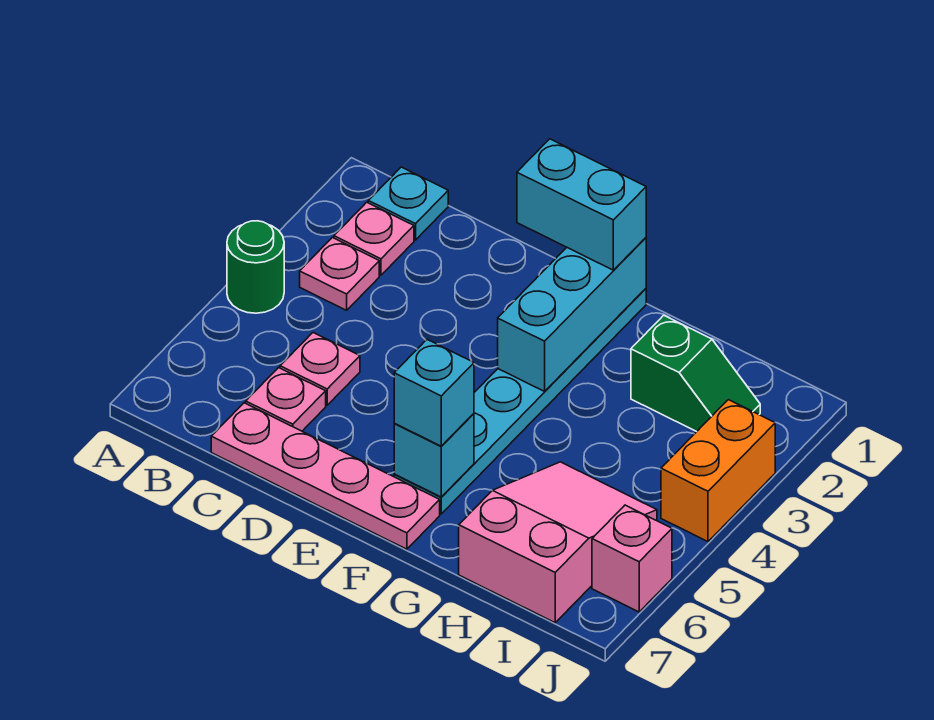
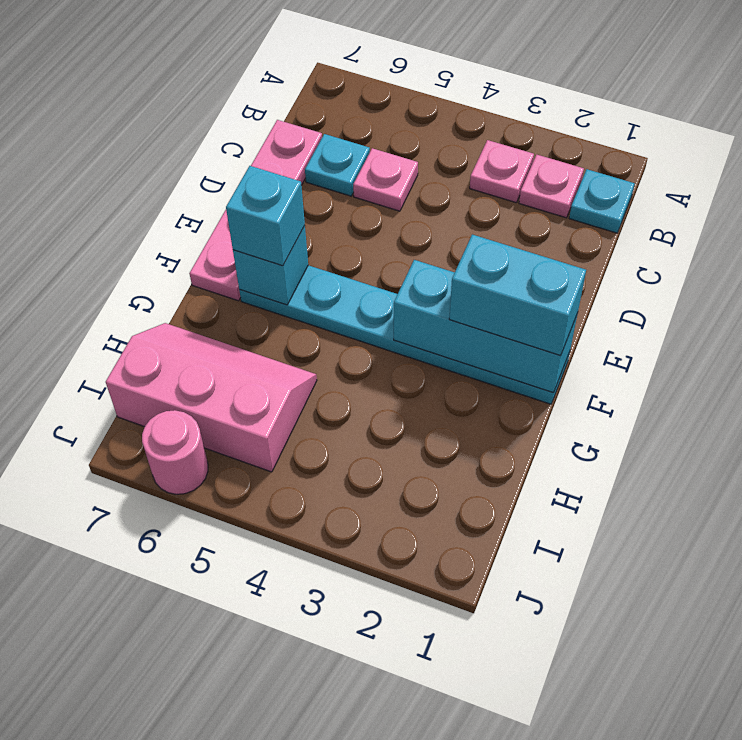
green 1x1 round brick [227,221,284,313] -> none
pink 1x1 plate [246,368,326,431] -> cyan 1x1 plate [305,134,370,196]
cyan 1x2 brick [517,139,646,270] -> cyan 1x2 brick turned to [449,235,586,356]
green 1x2 slope [631,315,760,432] -> none
pink 2x3 slope [459,462,657,623] -> pink 2x3 slope turned to [106,323,317,472]
orange 1x2 brick [661,400,775,541] -> none
pink 1x1 brick [592,505,672,612] -> pink 1x1 round brick [142,410,208,494]

